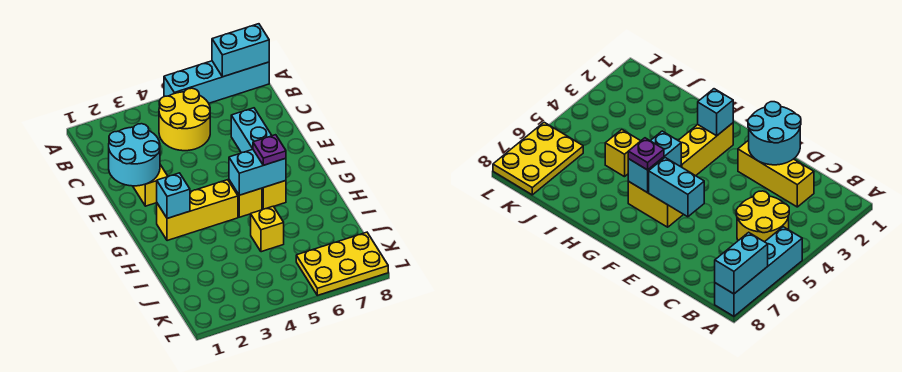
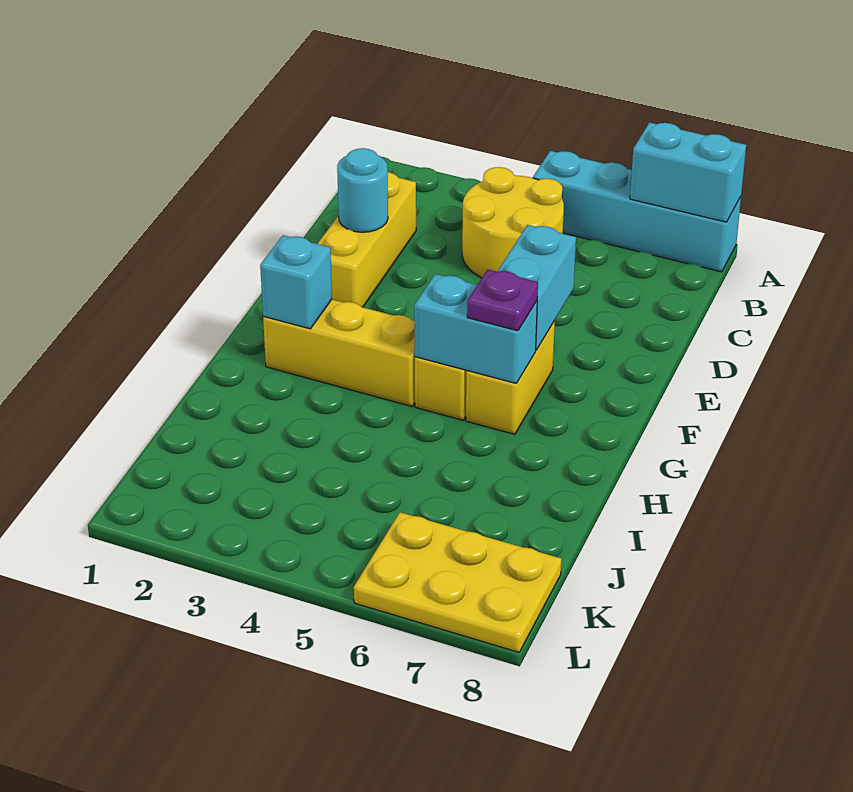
cyan 2x2 round brick [109,124,160,186] -> cyan 1x1 round brick [337,148,388,232]
yellow 1x1 brick [251,206,284,252] -> none

